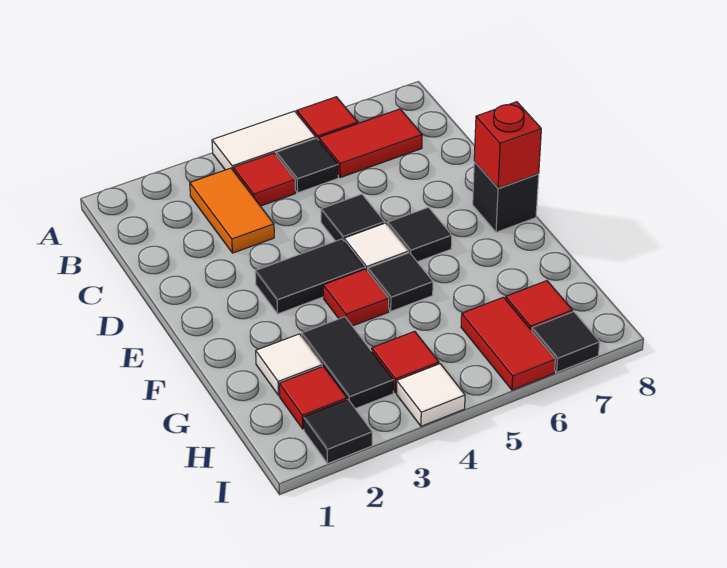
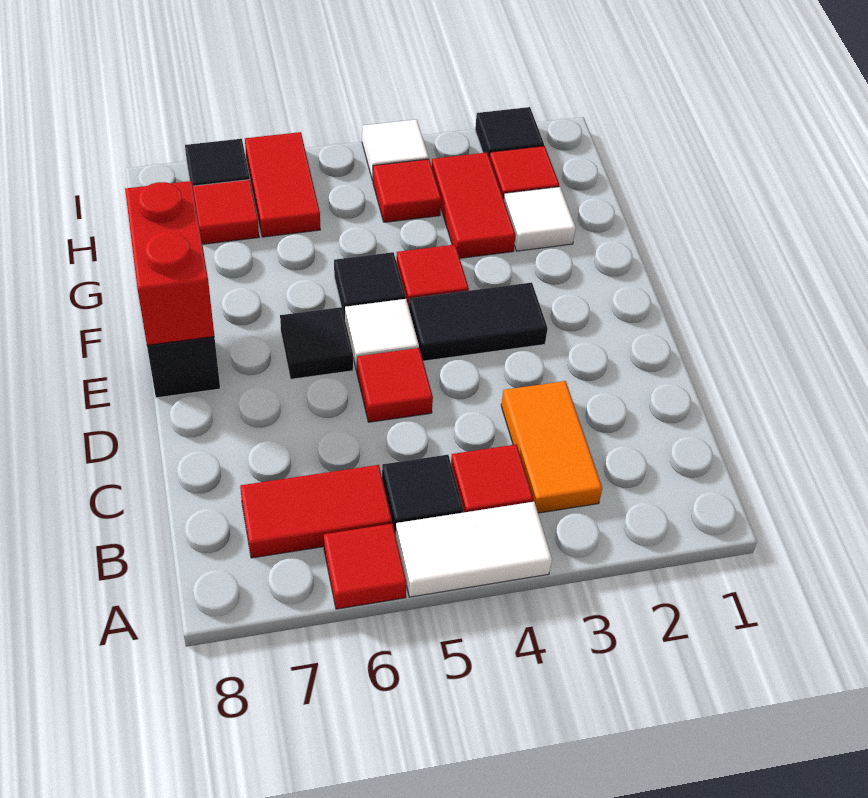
black 1x1 tile [321,194,384,241] -> red 1x1 tile [357,348,433,422]
red 1x1 brick [474,102,541,188] -> red 1x2 brick [125,181,214,345]
black 1x2 tile [302,317,393,409] -> red 1x2 tile [432,153,516,258]

